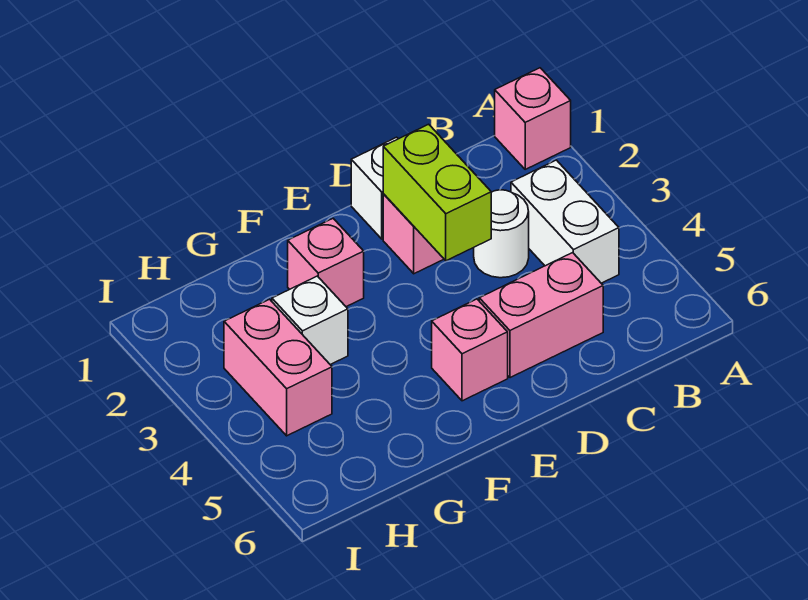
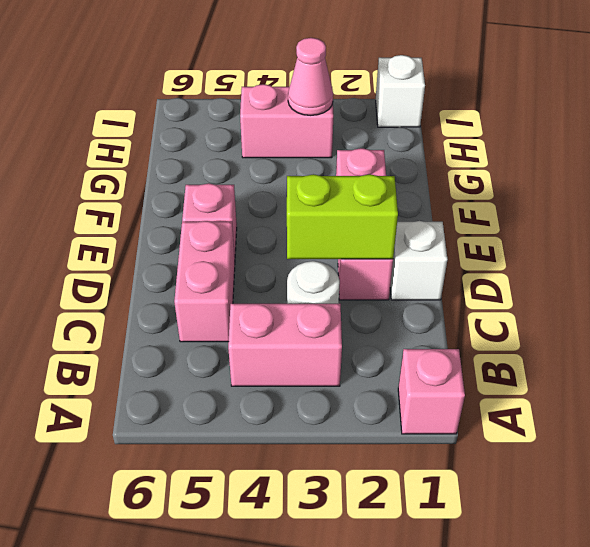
white 1x2 brick [511,160,619,283] -> pink 1x2 brick [228,304,342,386]
white 1x1 brick [272,276,348,365] -> white 1x1 brick moved to [376,55,425,127]
none -> pink 1x1 cone [288,38,333,115]

